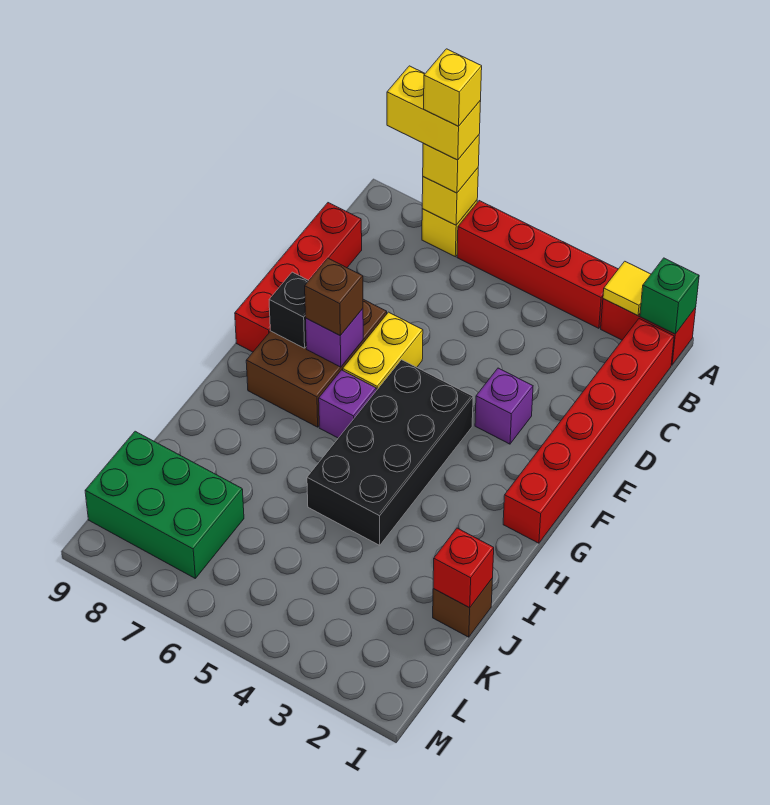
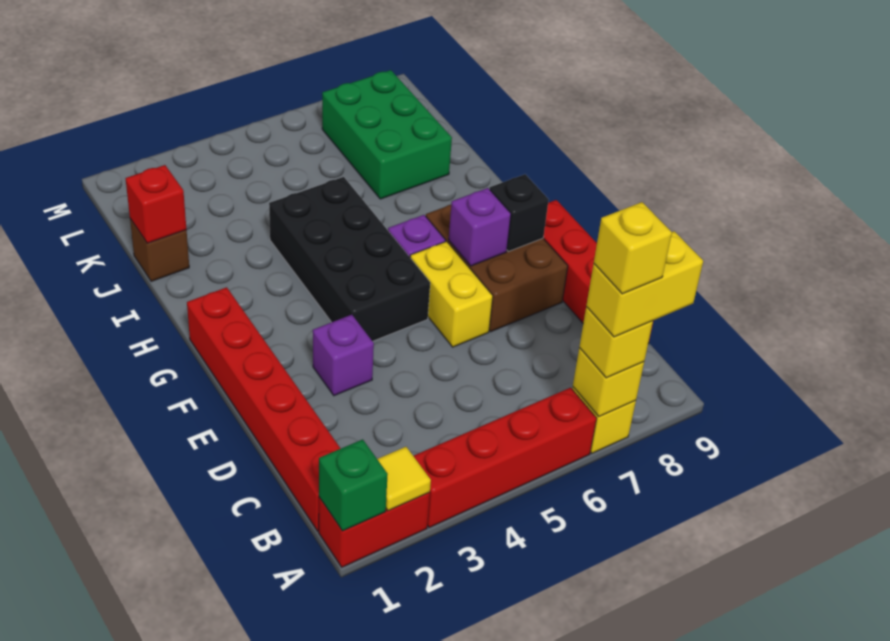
brown 1x1 brick [305,258,363,335] -> none
green 2x3 brick [85,431,244,578] -> green 2x3 brick turned to [322,70,452,199]

